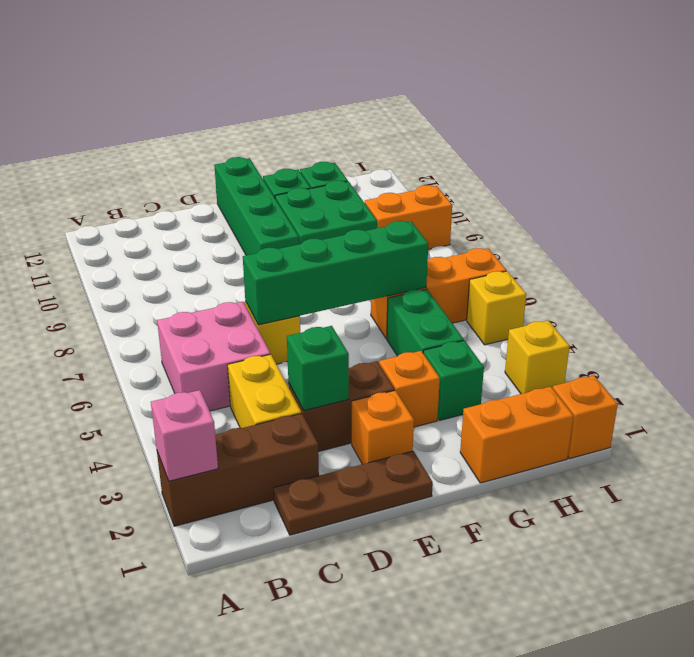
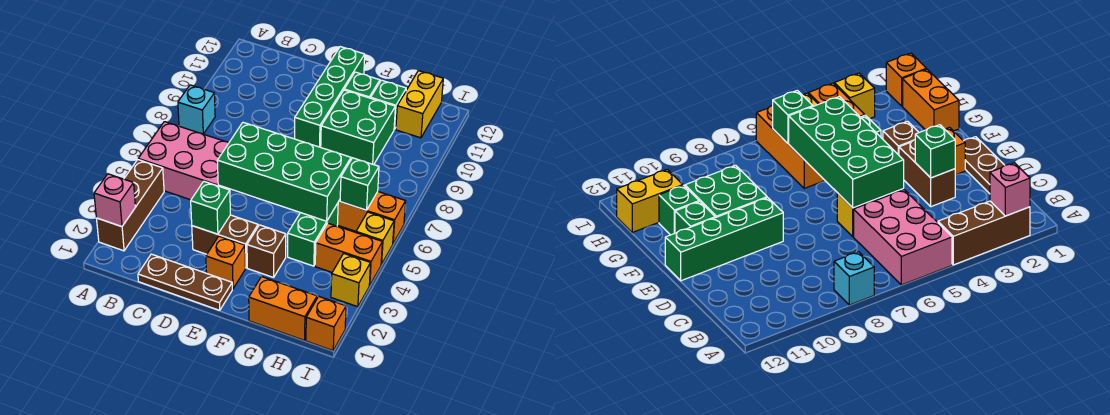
brown 1x3 brick [157,413,319,526] -> brown 1x3 brick turned to [96,160,164,251]
none -> cyan 1x1 brick [178,85,215,134]
pink 2x2 brick [157,302,270,411] -> pink 2x3 brick [138,122,230,200]
yellow 1x2 brick [228,354,301,428] -> yellow 1x2 brick moved to [396,71,443,138]
green 1x4 brick [243,221,428,325] -> green 2x4 brick [217,123,351,221]
orange 1x1 brick [379,351,440,427] -> brown 1x1 brick [247,225,286,277]
green 1x1 brick [423,340,484,421] -> green 1x1 brick moved to [340,158,379,210]
orange 1x2 brick [365,185,452,250] -> orange 1x2 brick moved to [315,223,382,285]

